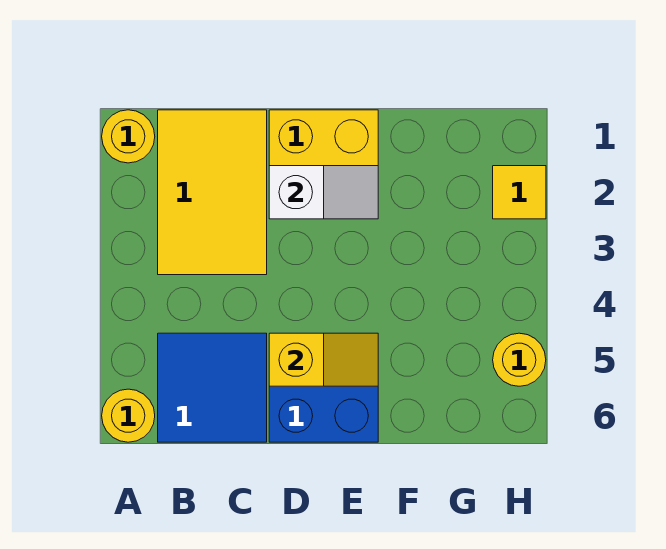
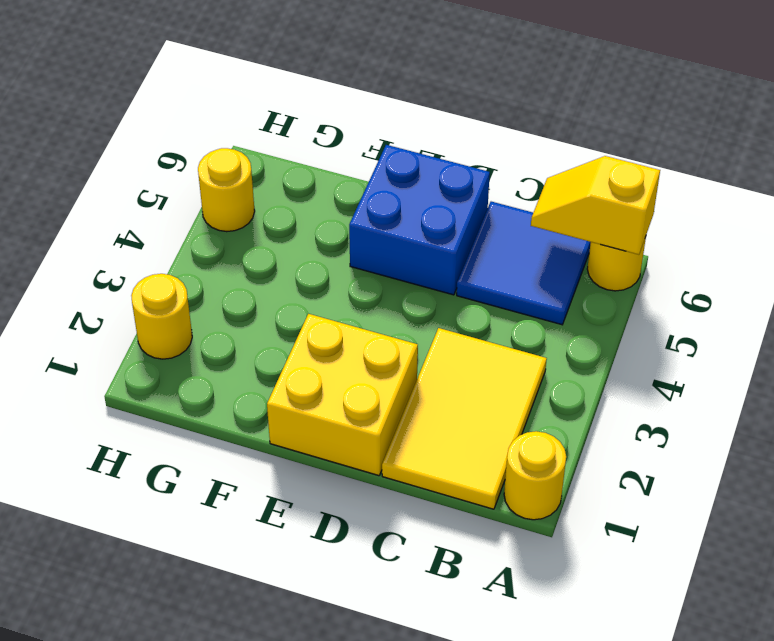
white 1x2 slope [269,166,378,219] -> none
yellow 1x2 slope [269,333,378,386] -> yellow 1x2 slope moved to [531,156,660,255]
yellow 1x1 tile [493,166,546,219] -> yellow 1x1 round brick [131,274,192,359]

